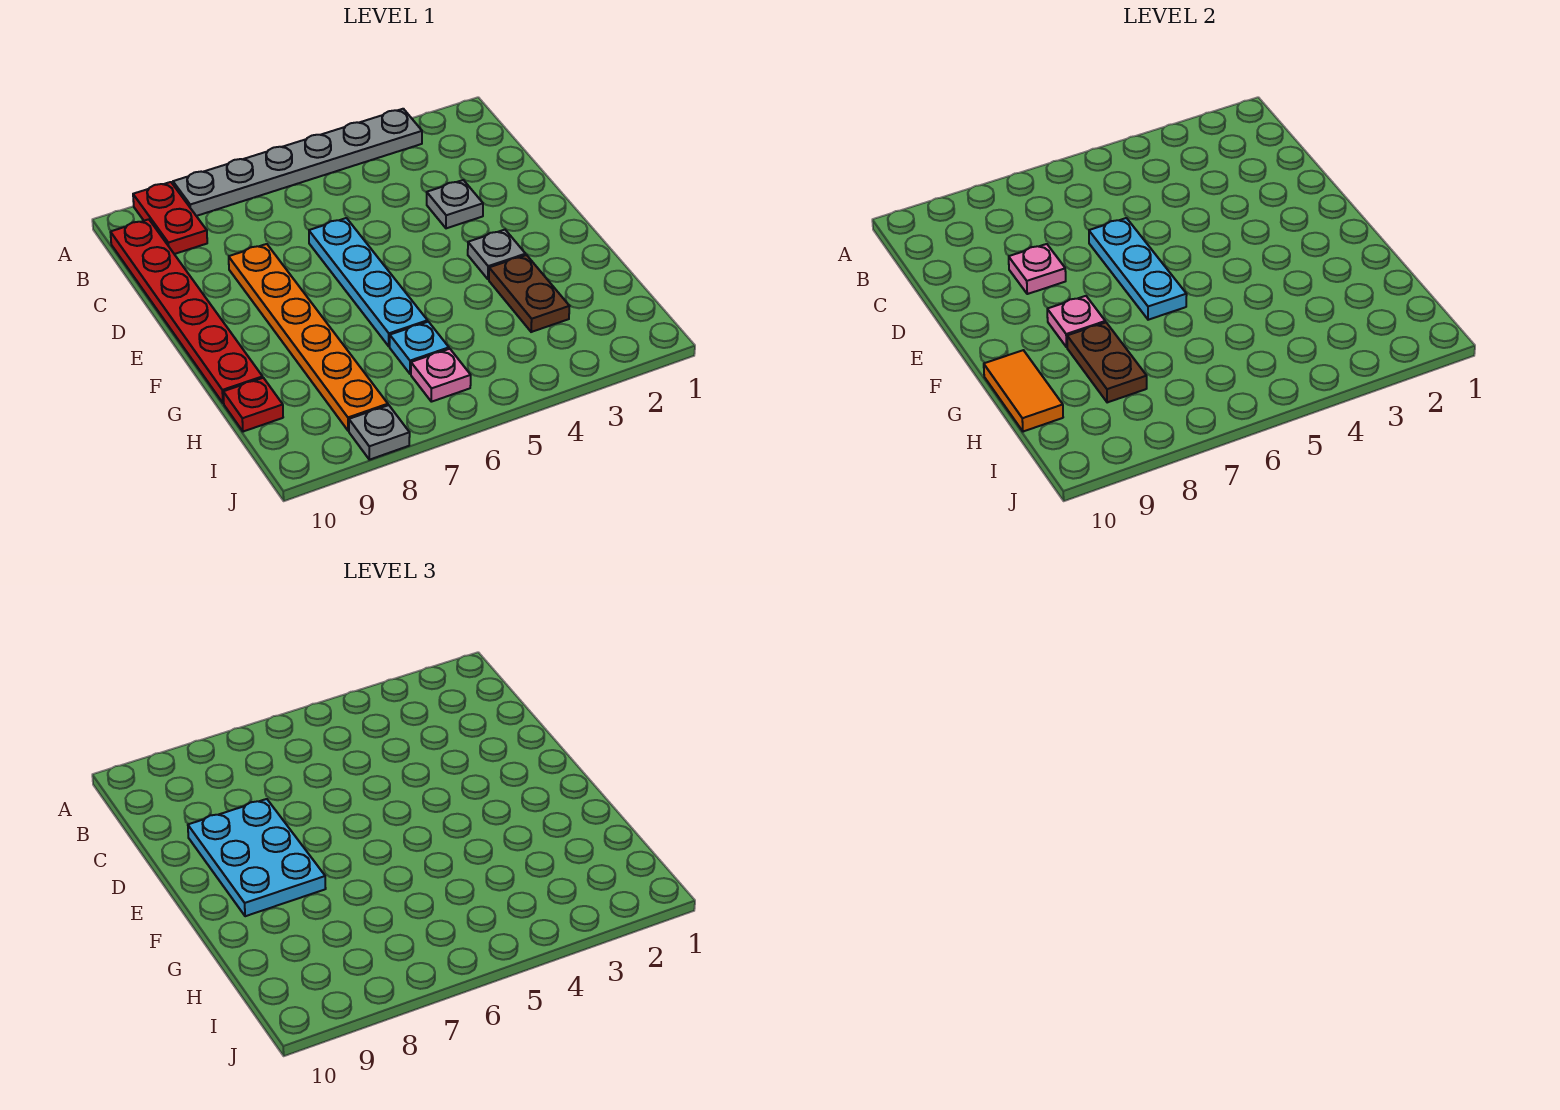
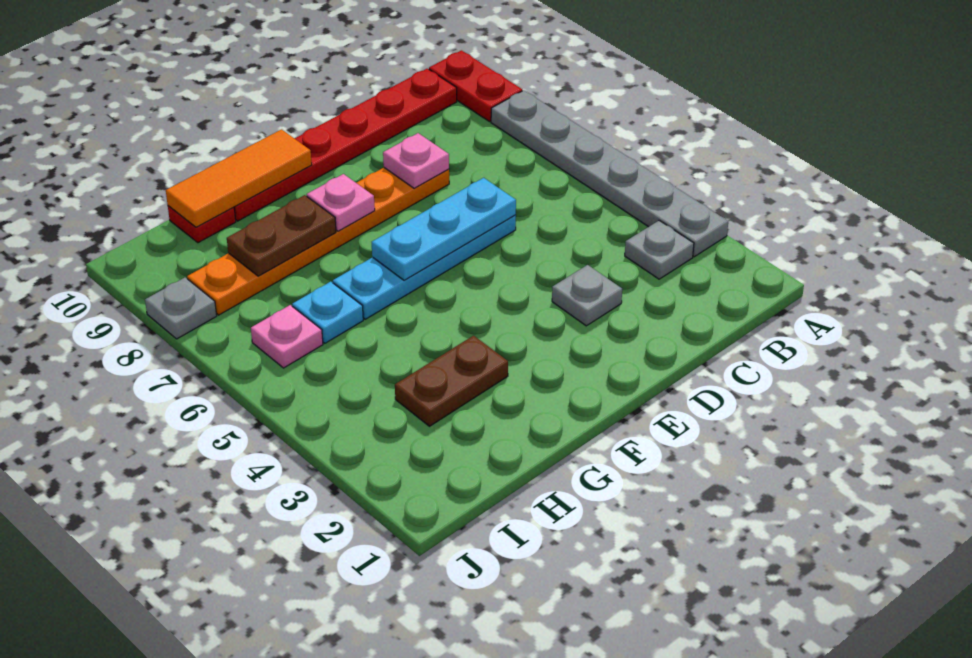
red 1x2 plate [133,182,207,254] -> red 1x2 plate turned to [429,50,522,122]
cyan 2x3 plate [188,799,326,916] -> none
grey 1x1 plate [468,230,526,279] -> grey 1x1 plate moved to [625,221,694,279]
orange 1x2 tile [984,350,1063,432] -> orange 1x3 tile [166,129,312,227]

